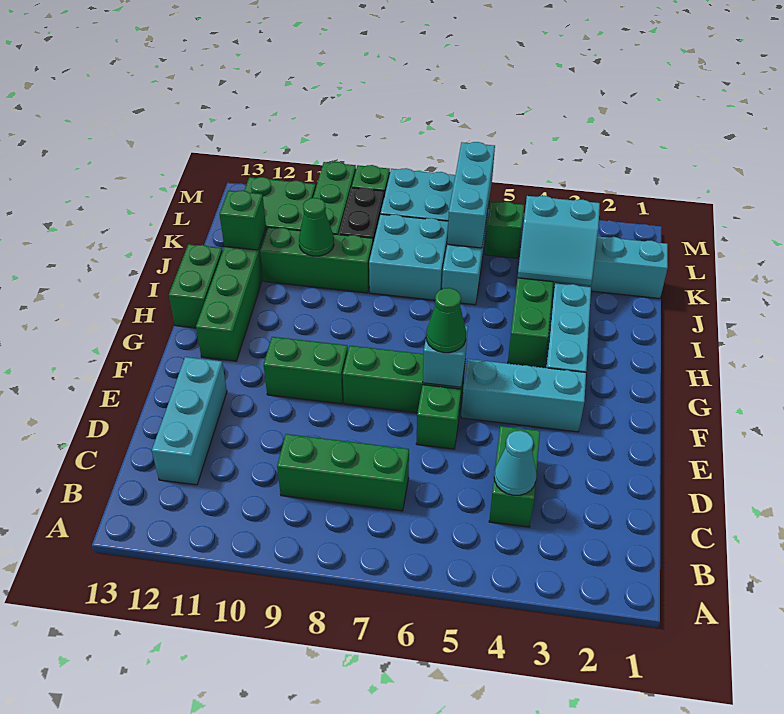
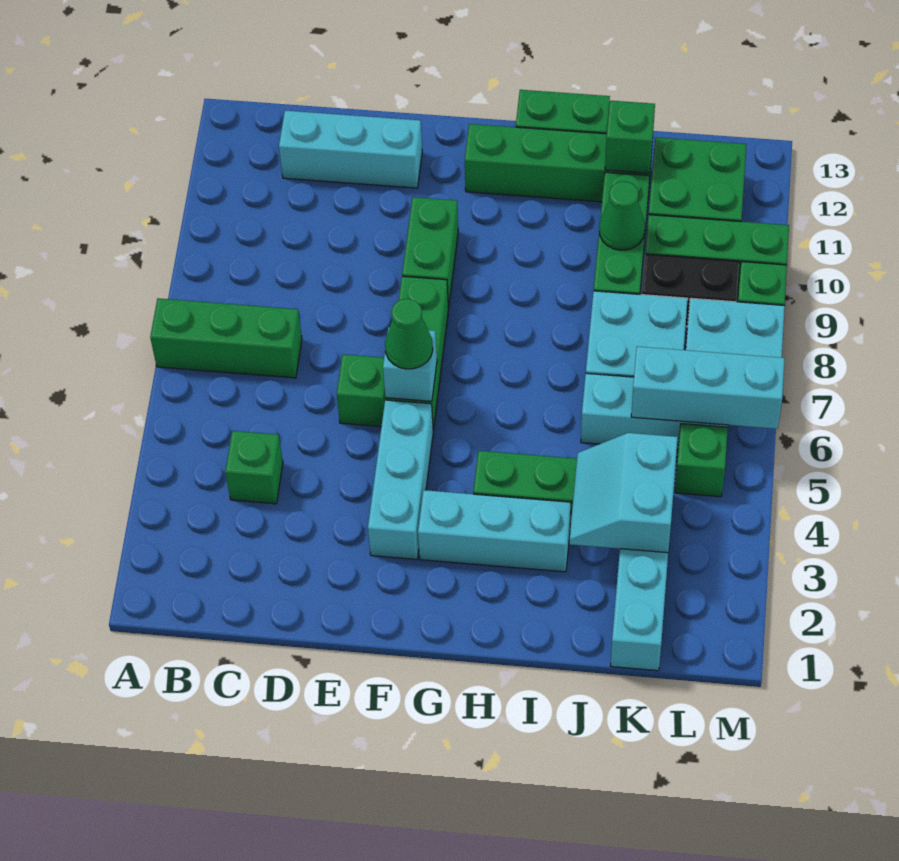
green 1x2 brick [489,426,540,527] -> green 1x1 brick [225,431,283,504]
cyan 1x1 cone [494,431,537,495] -> none
green 1x3 brick [277,434,409,511] -> green 1x3 brick turned to [150,298,302,378]

